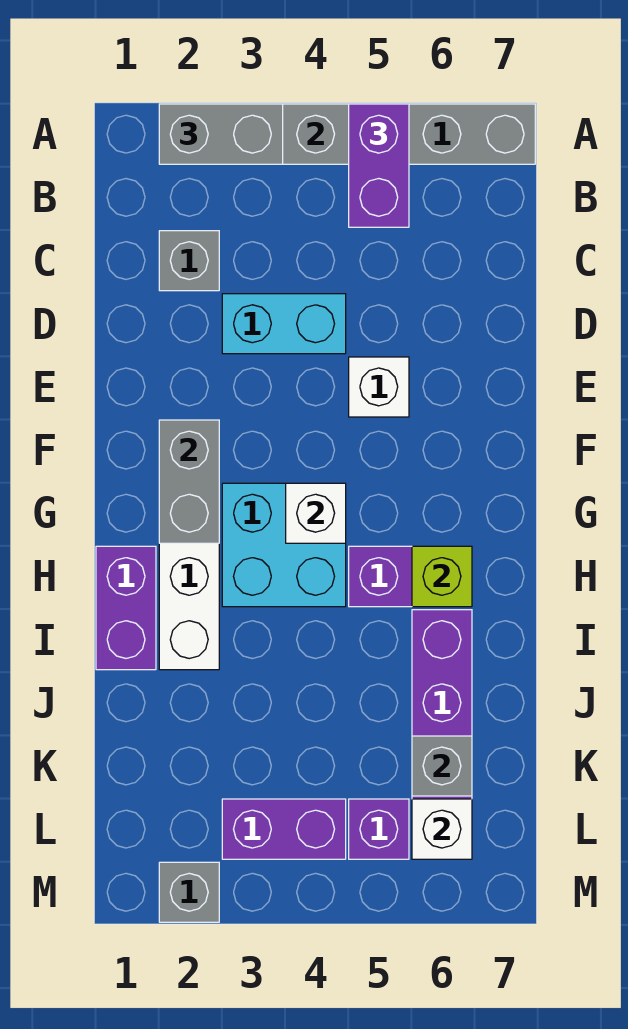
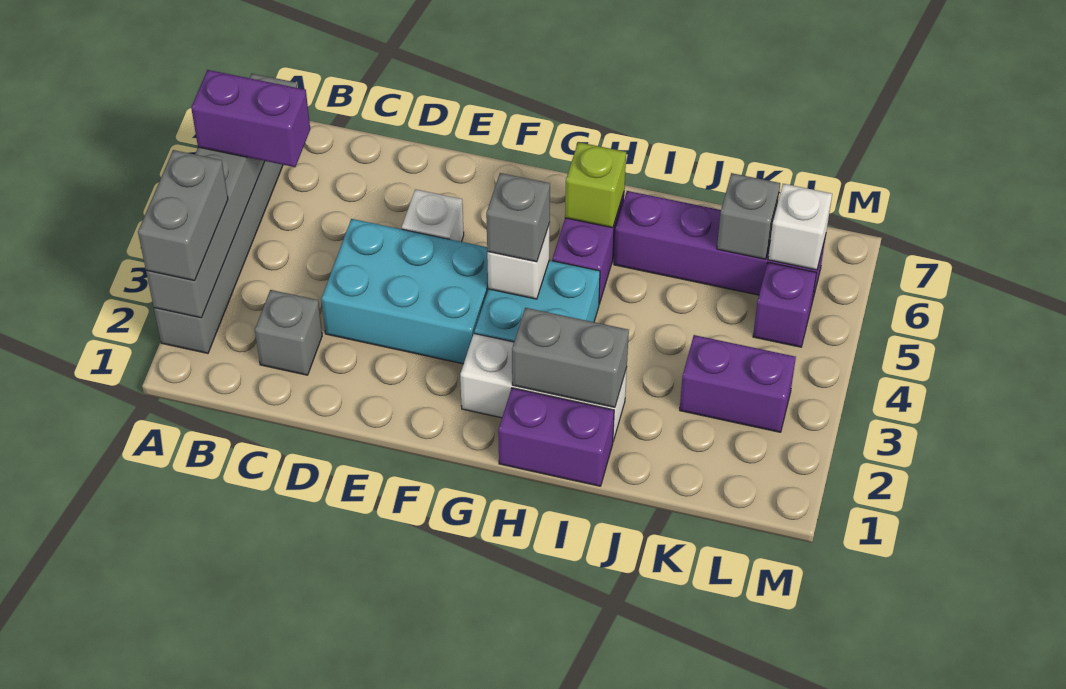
cyan 1x2 brick [222,294,346,354] -> cyan 2x3 brick [322,219,488,364]
grey 1x2 brick [159,420,219,543] -> grey 1x2 brick moved to [512,308,629,408]
purple 1x2 brick [222,799,346,859] -> purple 1x2 brick turned to [680,335,796,432]
grey 1x1 brick [159,862,219,922] -> grey 1x1 brick moved to [486,173,550,262]

